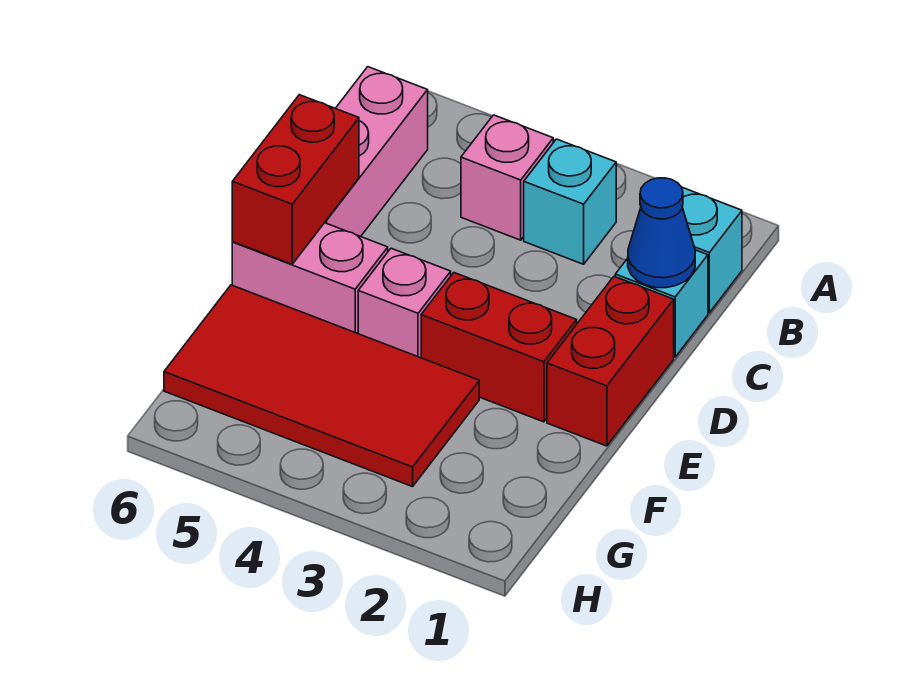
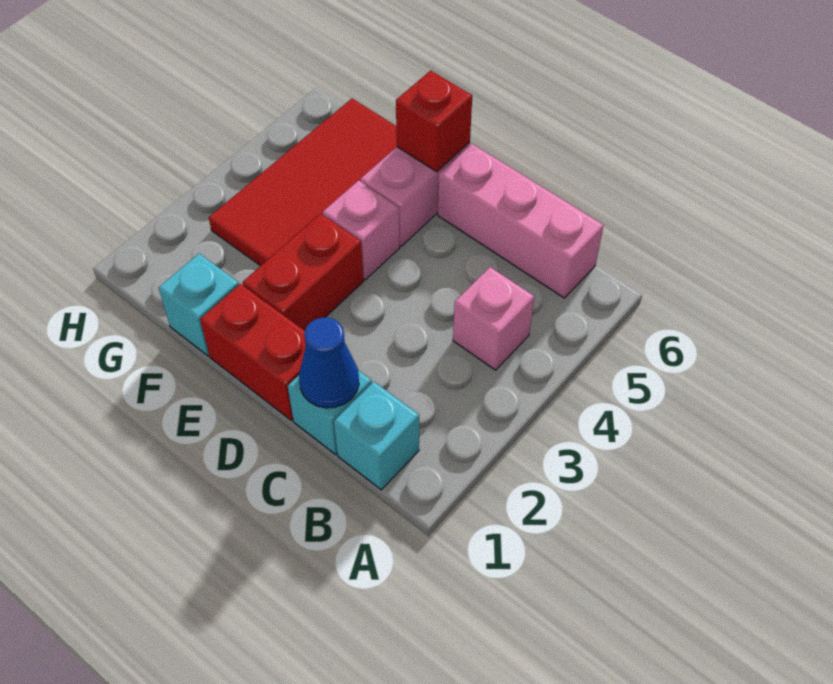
cyan 1x1 brick [524,139,616,264] -> cyan 1x1 brick moved to [158,254,239,356]
red 1x2 brick [232,95,359,264] -> red 1x1 brick [396,71,472,172]

